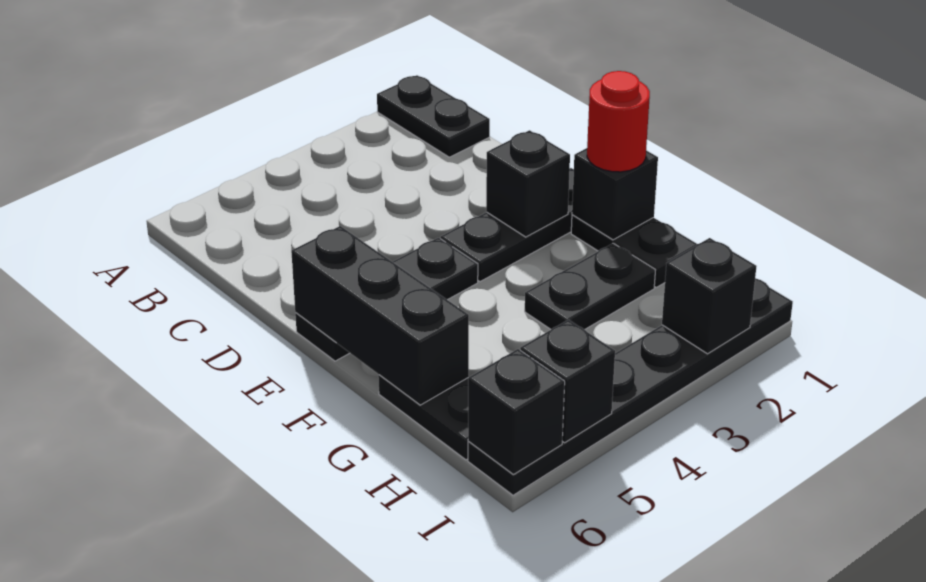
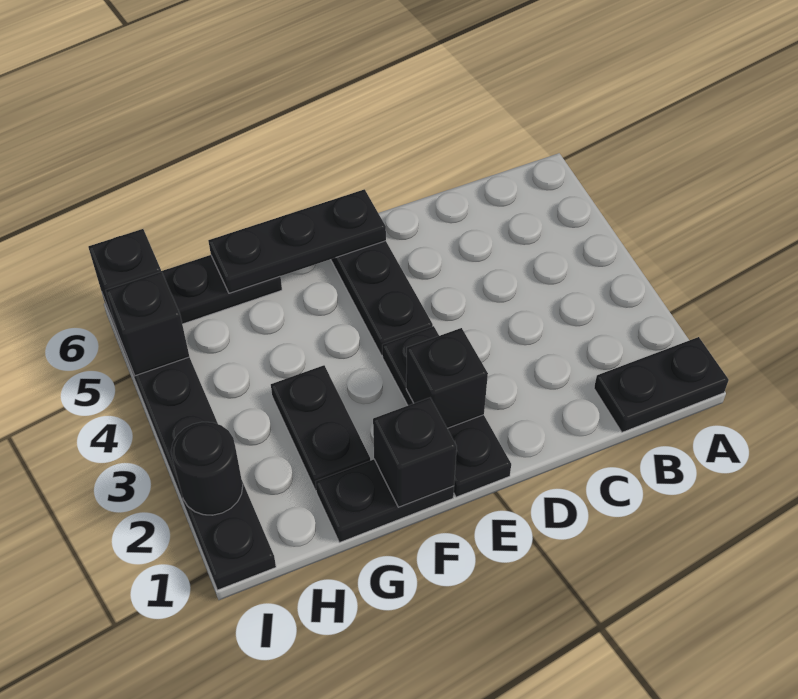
black 1x3 brick [291,226,469,405] -> black 1x3 plate [208,189,386,293]
red 1x1 round brick [587,71,650,172] -> none
black 1x1 brick [662,238,757,354] -> black 1x1 round brick [171,422,243,515]

